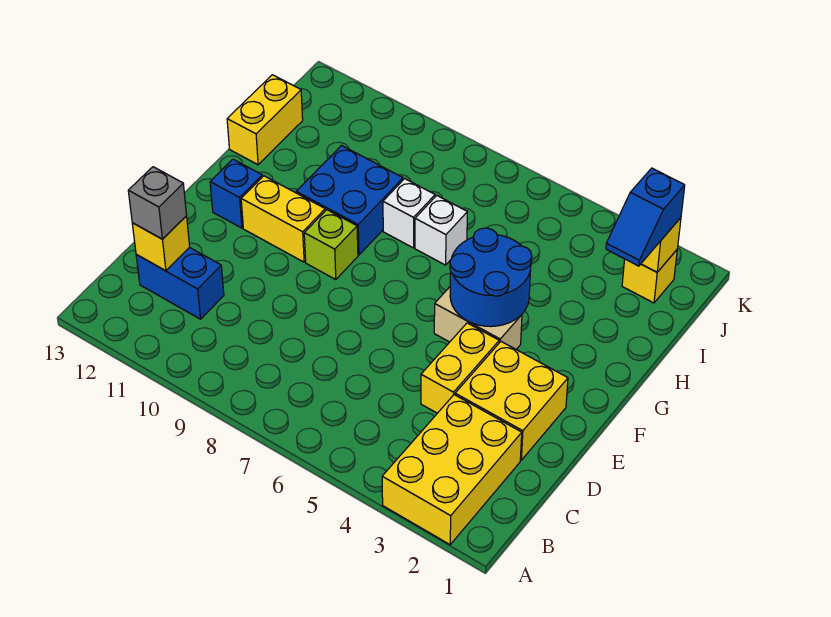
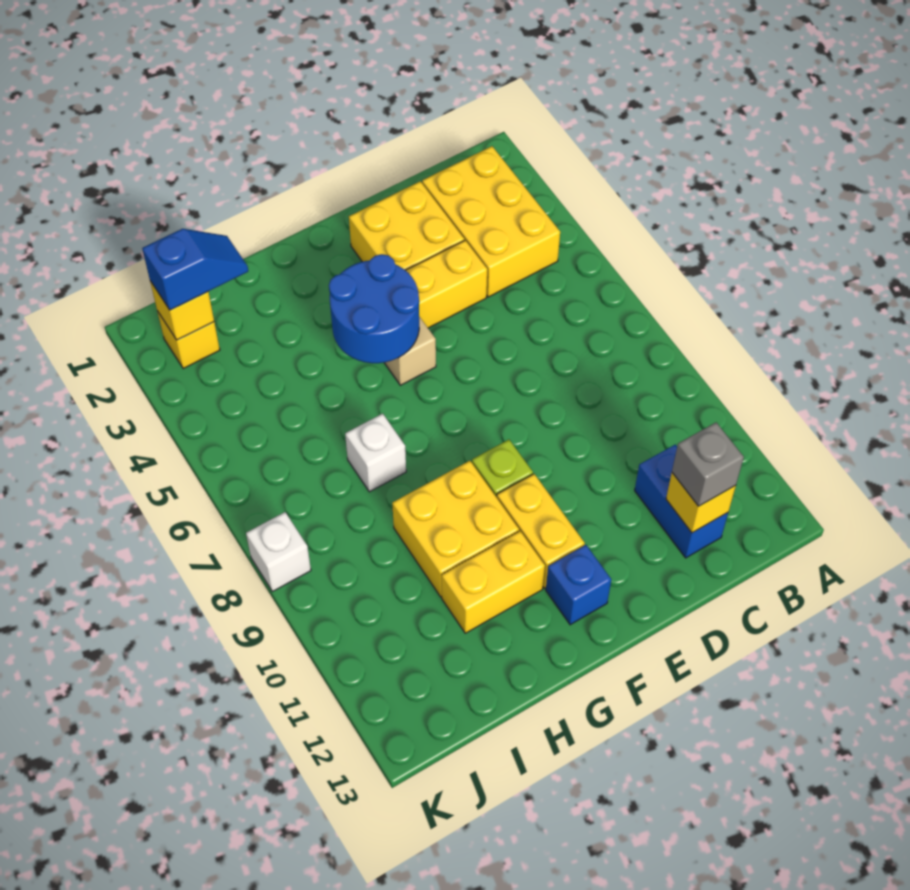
yellow 2x3 brick [382,395,522,545] -> yellow 2x3 brick turned to [422,146,560,297]
blue 2x2 brick [296,146,403,255] -> yellow 2x2 brick [392,461,519,597]
white 1x1 brick [383,179,435,248] -> white 1x1 brick moved to [246,512,311,591]
yellow 1x2 brick [227,75,303,165] -> yellow 1x2 brick moved to [442,531,545,633]

